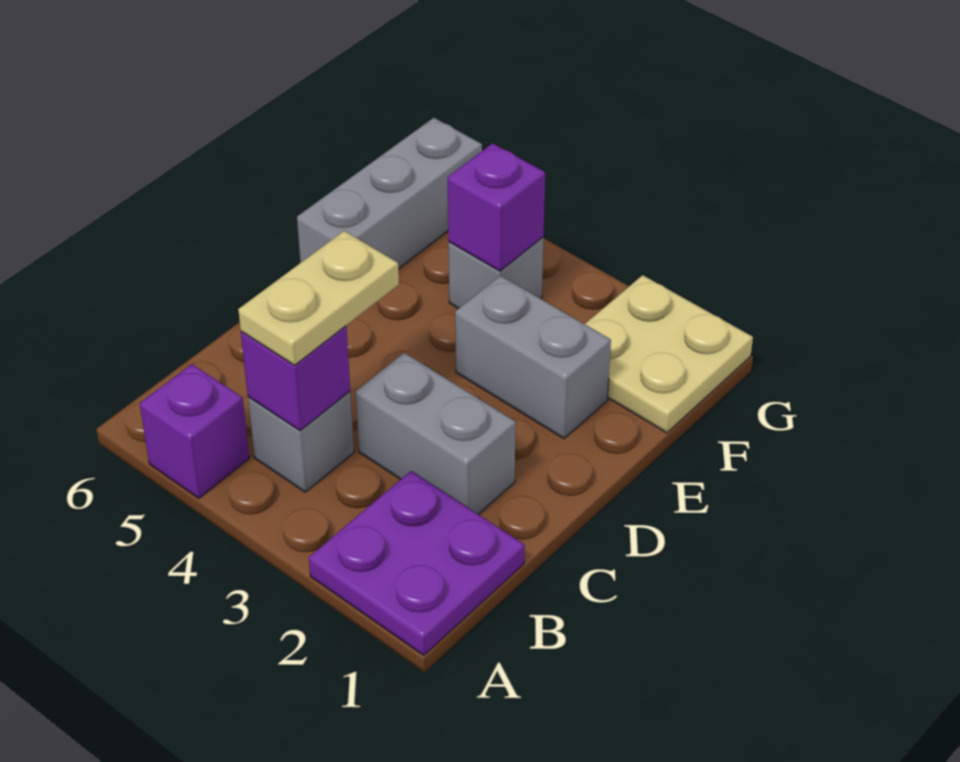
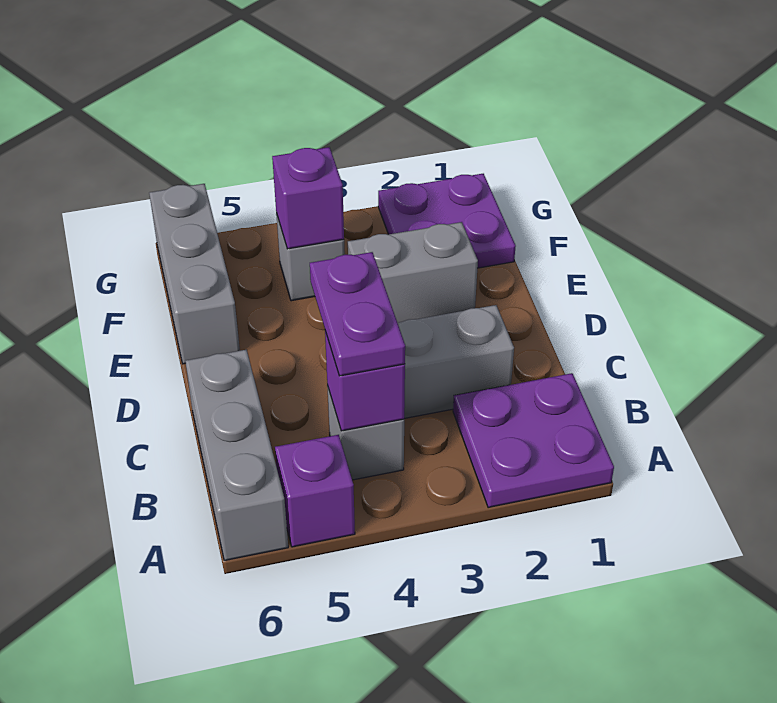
none -> grey 1x3 brick [185,350,288,561]
tan 1x2 plate [238,231,399,365] -> purple 1x2 plate [310,252,405,376]
tan 2x2 plate [585,275,753,433] -> purple 2x2 plate [378,174,516,268]

